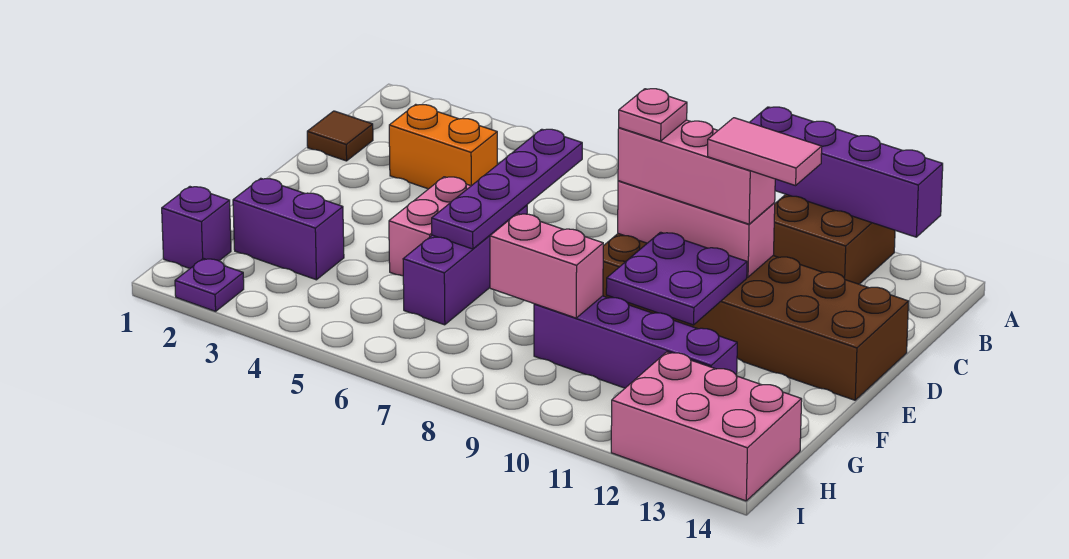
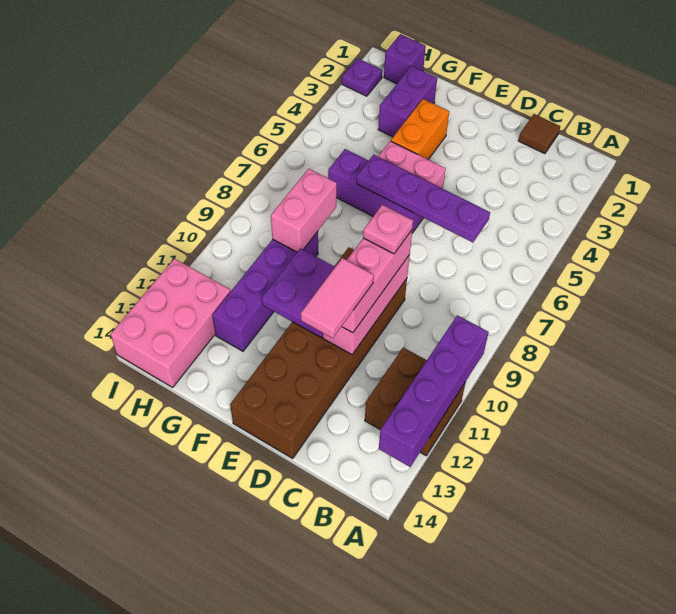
orange 1x2 brick [389,104,497,189] -> orange 1x2 brick moved to [391,99,449,159]

